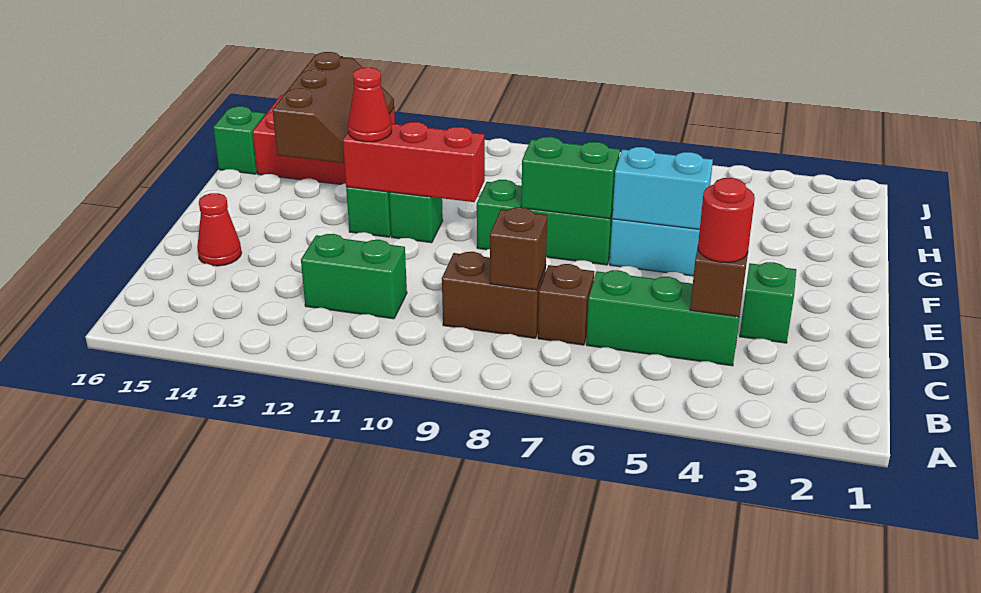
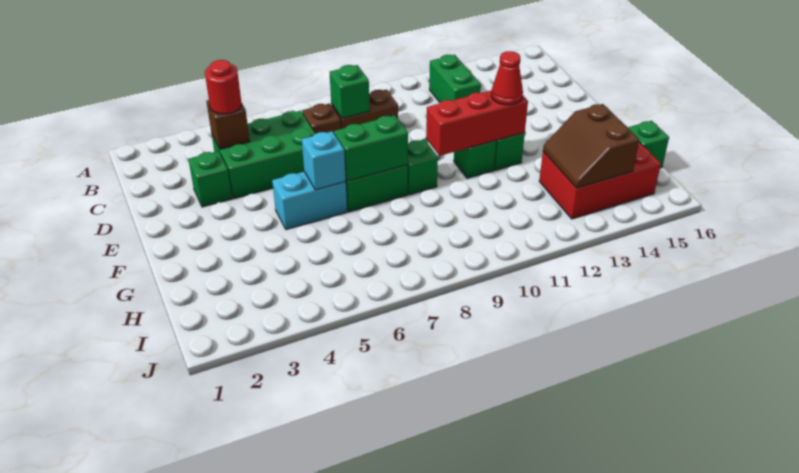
green 1x3 brick [586,270,741,366] -> green 2x3 brick [212,111,315,198]
brown 1x1 brick [490,207,547,290] -> green 1x1 brick [330,65,370,118]
green 1x2 brick [301,234,407,319] -> green 1x2 brick turned to [429,55,481,102]
red 1x1 cone [197,193,242,266] -> none
cyan 1x2 brick [612,147,713,229] -> cyan 1x1 brick [302,131,346,190]
brown 2x3 slope [273,52,394,163] -> brown 2x2 slope [543,104,639,188]

